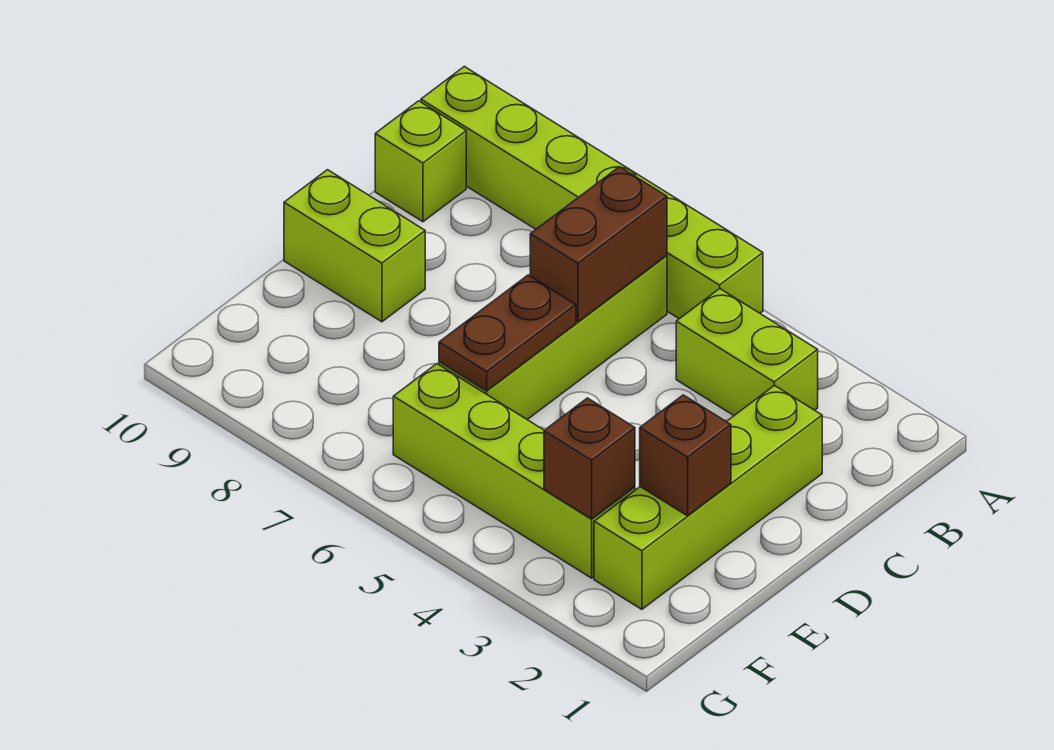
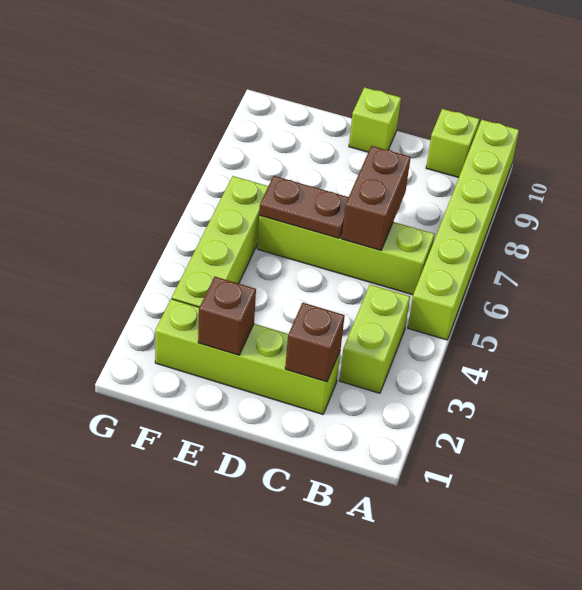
brown 1x2 brick [530,167,667,322] -> brown 1x2 brick turned to [342,146,411,250]
lime 1x2 brick [284,170,425,322] -> lime 1x1 brick [349,87,401,152]
brown 1x1 brick [544,398,635,519] -> brown 1x1 brick moved to [285,303,345,382]

